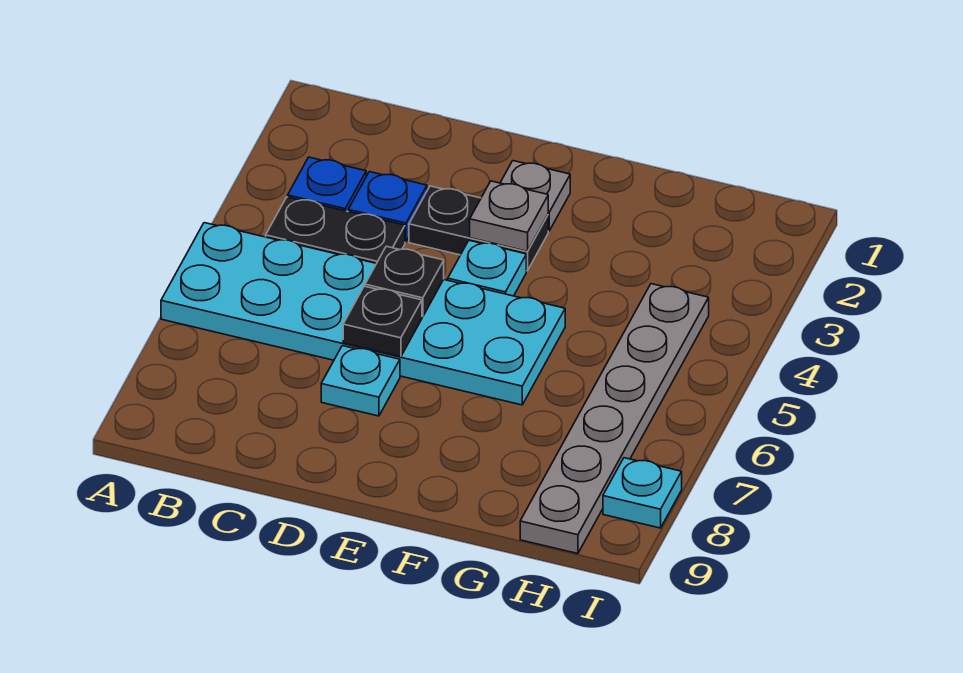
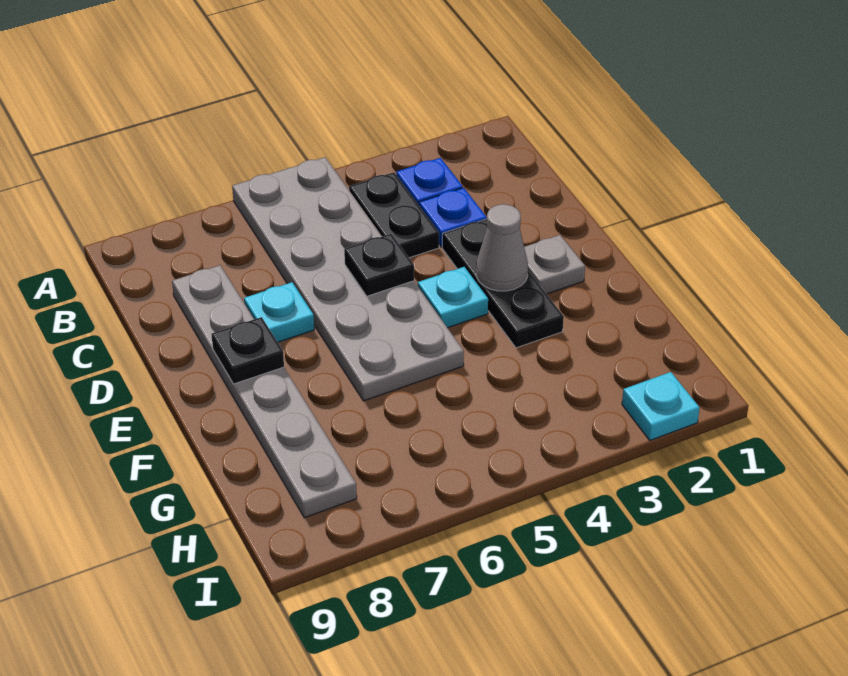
cyan 2x6 plate [161,223,565,405] -> grey 2x6 plate [232,157,464,401]
black 1x2 plate [409,186,548,271] -> black 1x3 plate [442,219,564,348]
black 1x1 plate [343,286,422,357] -> black 1x1 plate moved to [211,317,284,384]
grey 1x1 plate [470,181,548,251] -> grey 1x1 cone [476,204,528,291]
grey 1x6 plate [520,284,709,554] -> grey 1x6 plate turned to [172,265,357,518]
cyan 1x1 plate [603,458,682,528] -> cyan 1x1 plate moved to [622,372,700,440]

